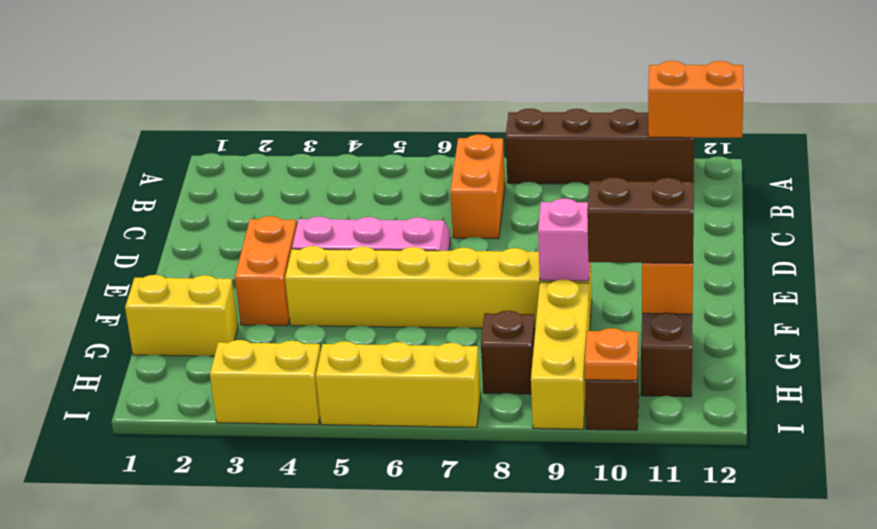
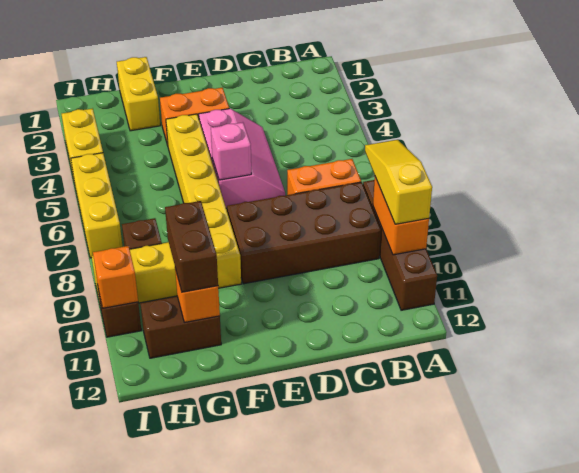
none -> yellow 1x3 slope [365,140,432,224]
orange 1x2 brick [648,61,744,138] -> orange 1x2 brick moved to [373,177,429,255]
none -> brown 2x4 brick [227,182,381,284]
pink 1x1 brick [538,199,590,281] -> pink 1x1 brick moved to [211,122,251,180]
orange 1x1 plate [585,328,638,380] -> orange 1x1 brick [93,246,138,308]

